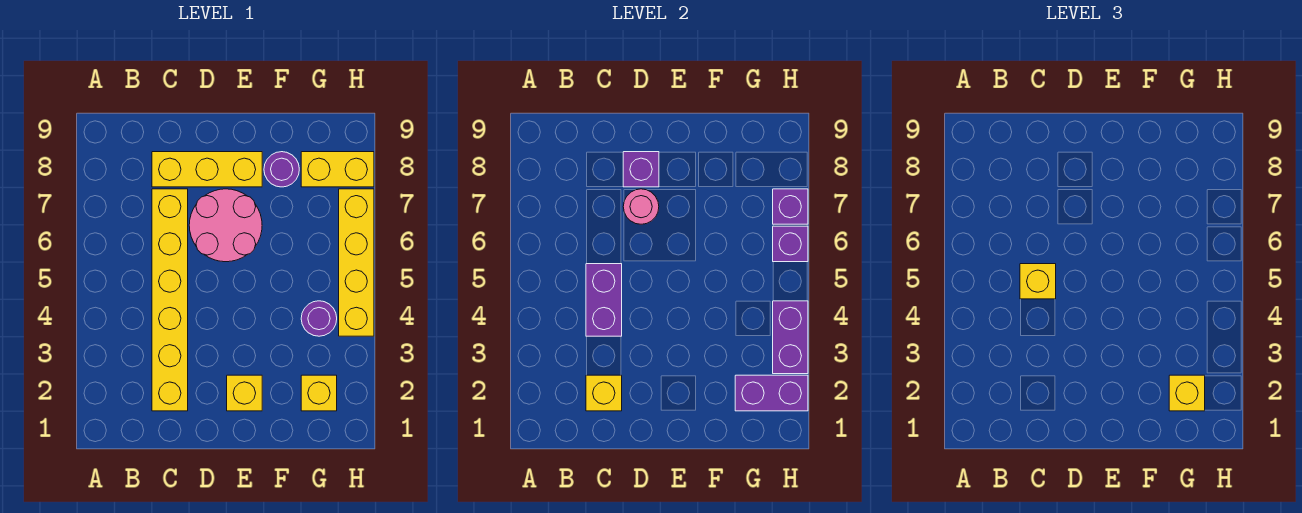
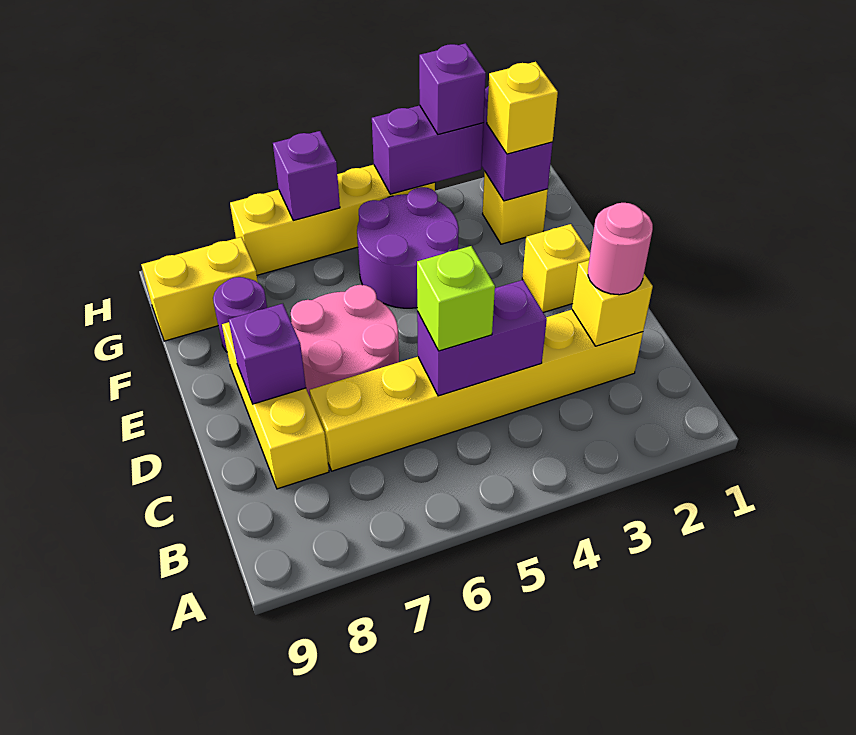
yellow 1x1 brick [1020,264,1056,299] -> lime 1x1 brick [417,246,495,351]
pink 1x1 round brick [623,189,659,224] -> pink 1x1 round brick moved to [588,203,653,295]
purple 1x1 round brick [301,301,337,336] -> purple 2x2 round brick [357,187,459,308]
yellow 1x2 brick [301,152,374,187] -> yellow 1x2 brick turned to [141,237,258,341]
purple 1x1 brick [773,189,808,224] -> purple 1x1 brick moved to [419,43,486,134]

